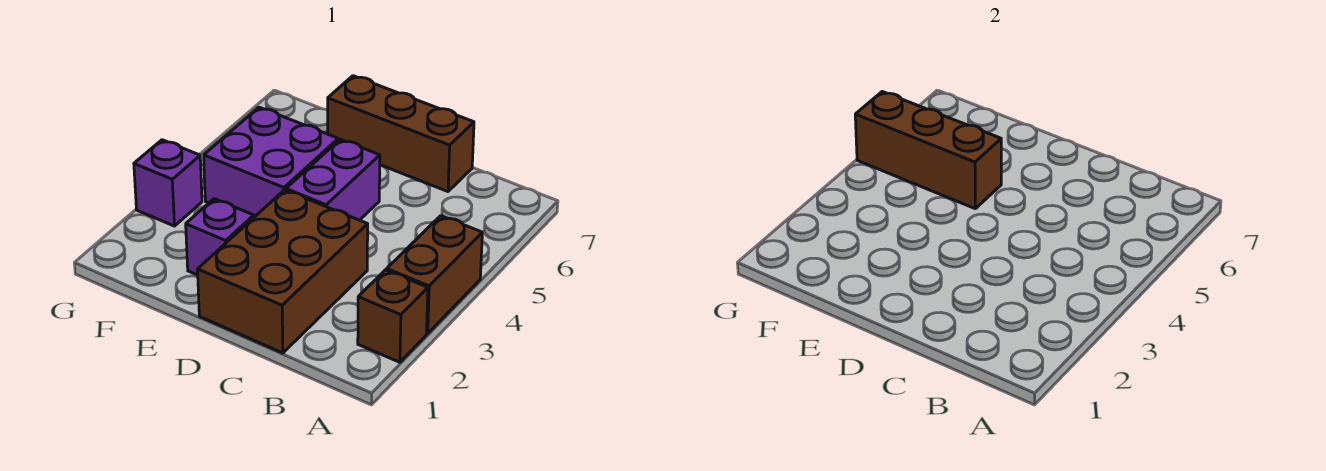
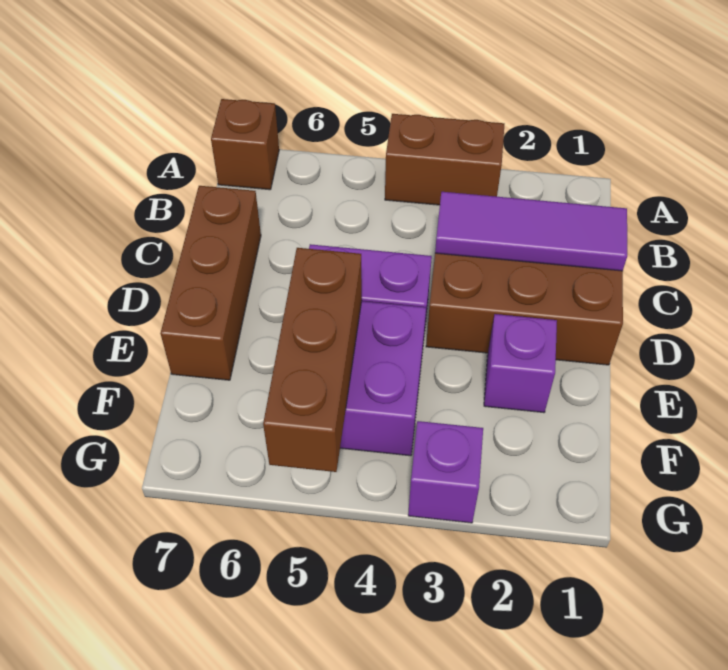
brown 1x1 brick [358,270,428,362] -> brown 1x1 brick moved to [211,99,279,190]
none -> purple 1x3 tile [435,192,627,271]

